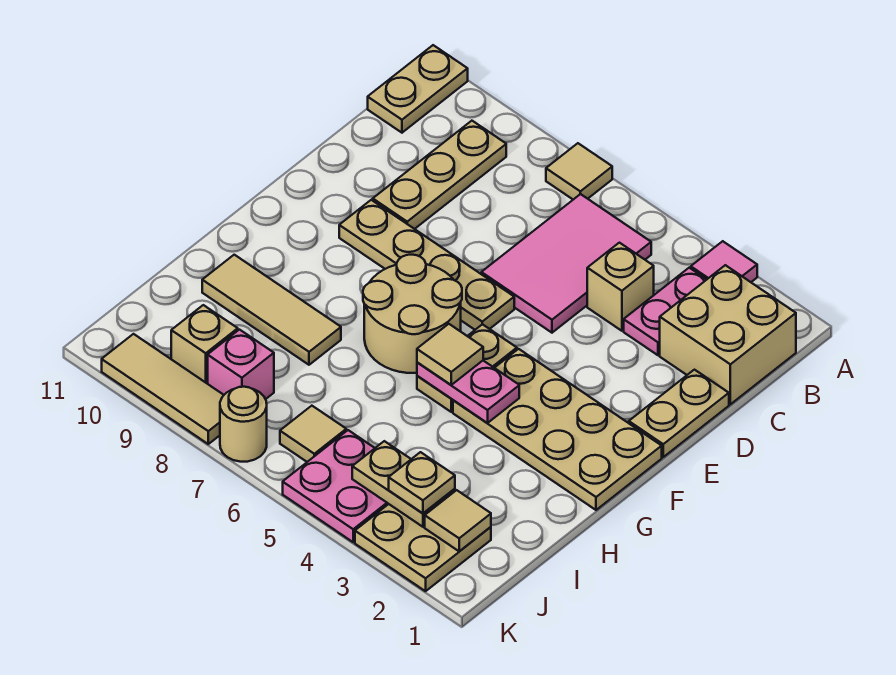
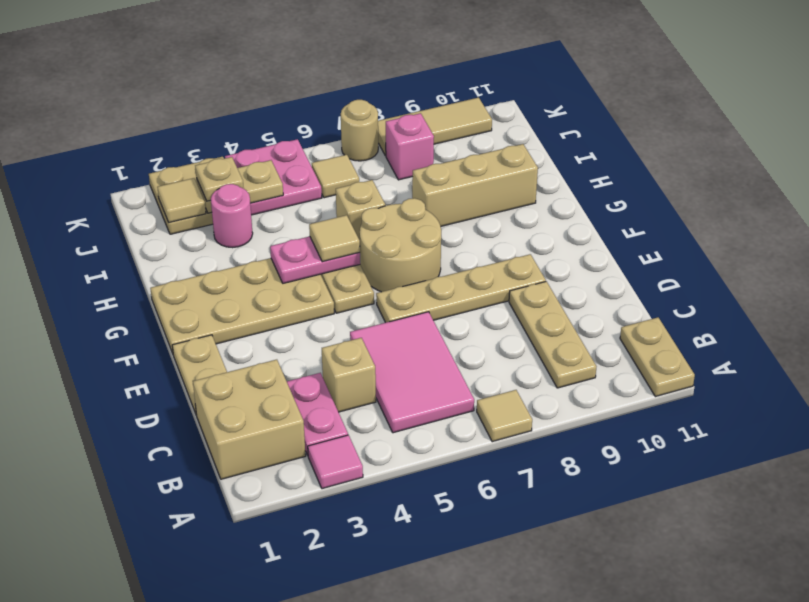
tan 1x3 tile [202,255,341,365] -> tan 1x3 brick [412,144,538,226]
none -> pink 1x1 round brick [211,184,253,248]
tan 1x1 brick [171,305,238,384] -> tan 1x1 brick moved to [336,180,385,241]

